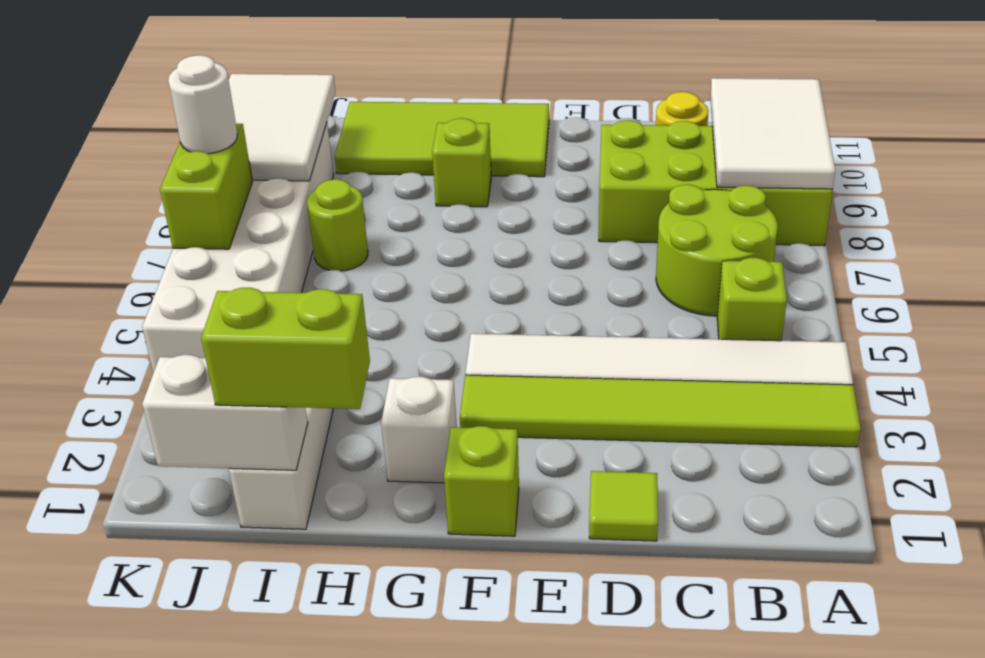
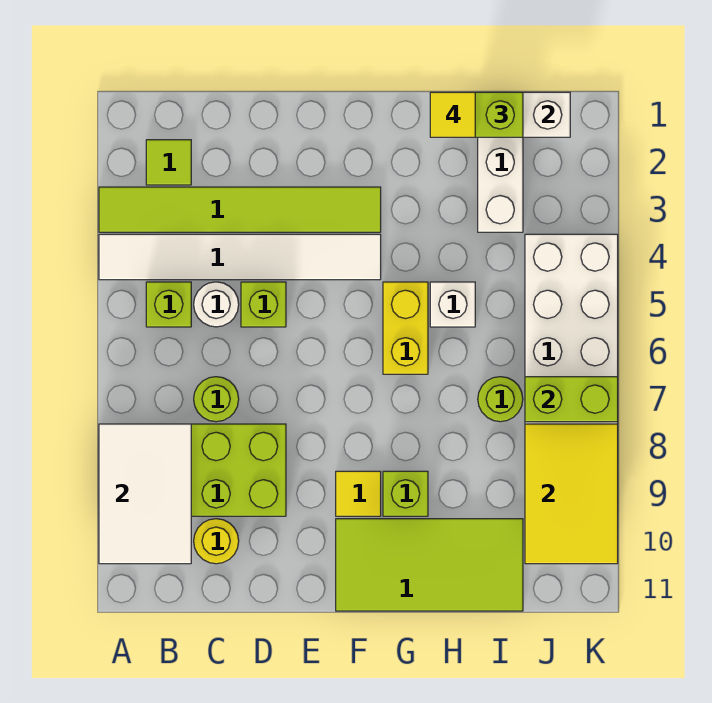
lime 2x2 round brick [656,185,778,316] -> lime 1x1 round brick [194,377,239,422]
lime 1x1 tile [589,471,658,541] -> lime 1x1 tile moved to [146,140,191,185]
lime 1x1 brick [444,426,519,536] -> lime 1x1 brick moved to [241,282,286,327]
none -> yellow 1x1 tile [336,471,381,516]
white 1x1 brick [381,377,457,483] -> white 1x1 brick moved to [430,282,475,327]
none -> yellow 1x2 brick [383,282,428,374]
none -> yellow 1x1 tile [430,92,475,137]
white 2x3 tile [229,74,335,181] -> yellow 2x3 tile [525,424,618,564]
lime 1x2 brick [160,124,252,249] -> lime 1x2 brick turned to [525,377,618,422]
white 1x1 round brick [168,55,237,154] -> white 1x1 round brick moved to [194,282,239,327]

